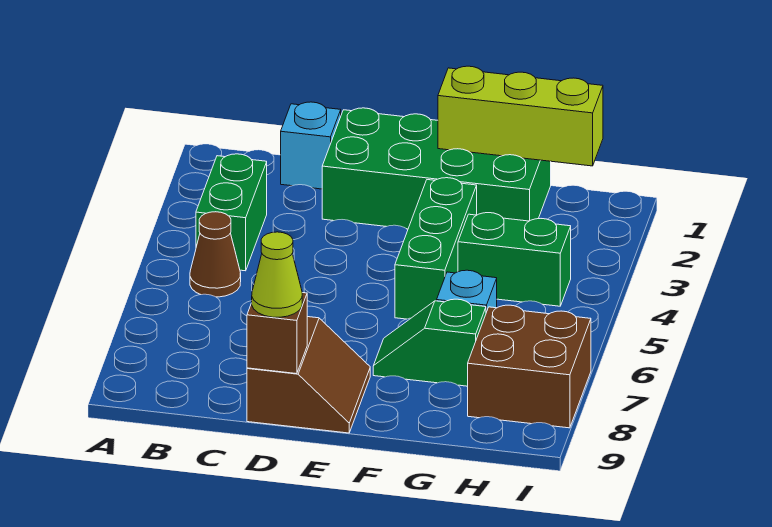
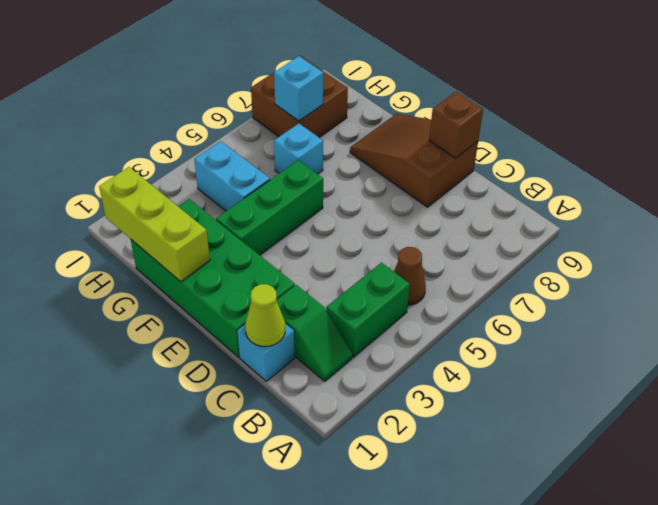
brown 2x2 slope [247,317,370,433] -> brown 2x3 slope [350,114,478,207]
lime 1x1 cone [252,232,302,317] -> lime 1x1 cone moved to [245,284,285,346]
green 1x2 slope [373,299,486,386] -> green 1x2 slope moved to [276,285,352,382]
green 1x2 brick [458,213,571,306] -> cyan 1x2 brick [194,141,270,211]
none -> cyan 1x1 brick [274,56,323,121]

